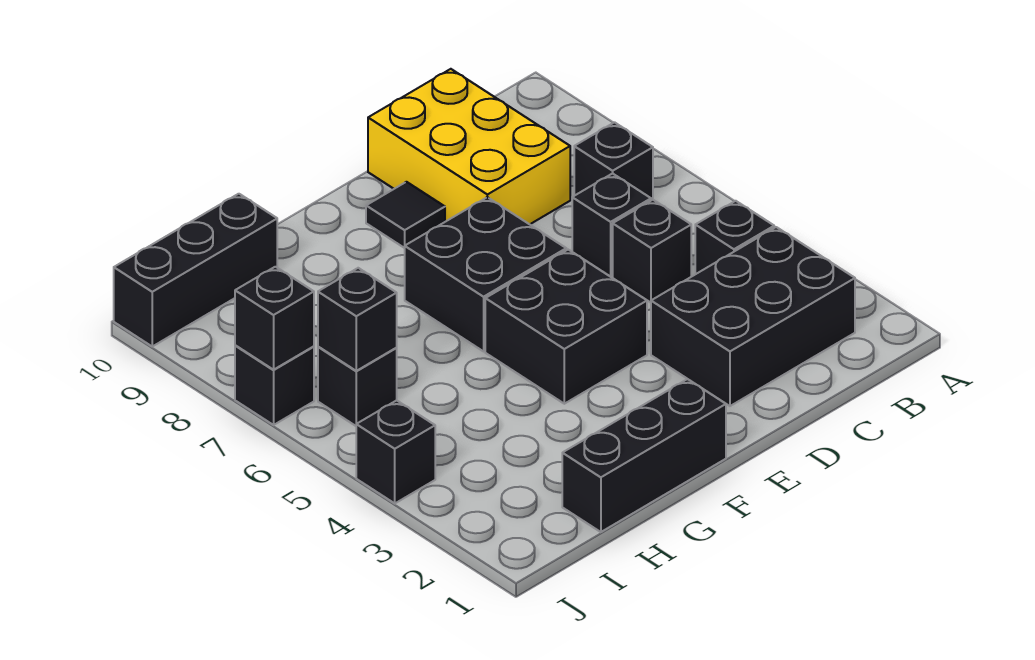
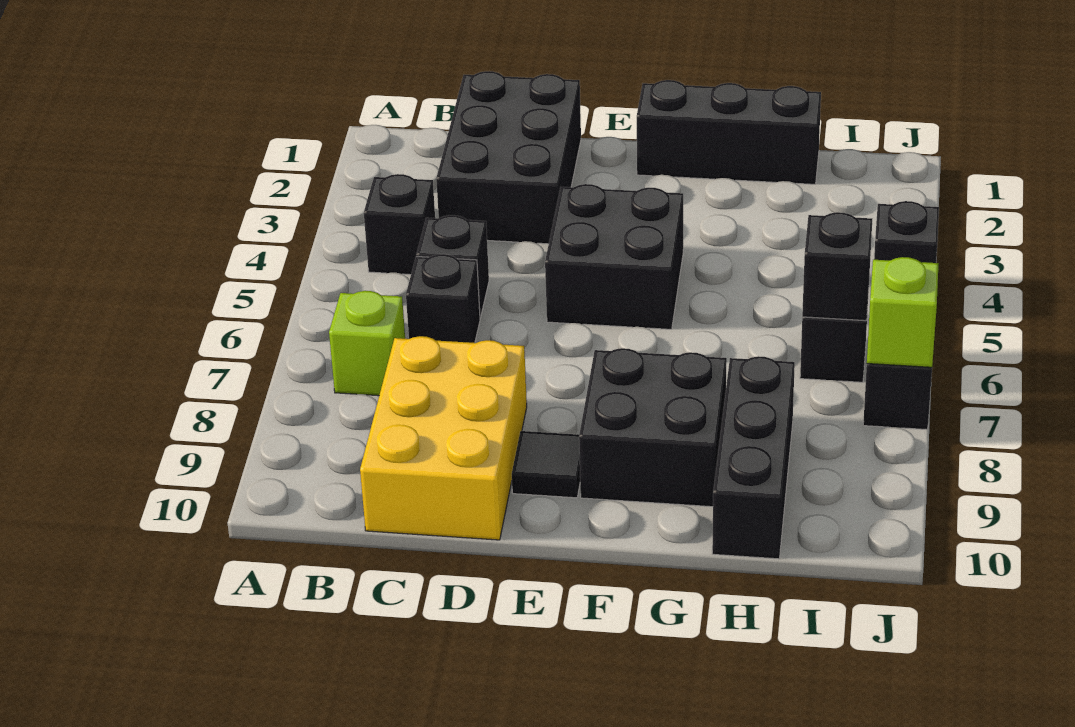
black 2x3 brick [651,227,855,406] -> black 2x3 brick turned to [436,71,581,244]
black 1x1 brick [574,122,653,200] -> lime 1x1 brick [329,291,405,396]
black 2x2 brick [405,197,566,351] -> black 2x2 brick moved to [579,348,727,507]
black 1x3 brick [114,194,277,346] -> black 1x3 brick turned to [712,356,795,559]
black 1x1 brick [235,267,314,370] -> lime 1x1 brick [867,257,939,367]

